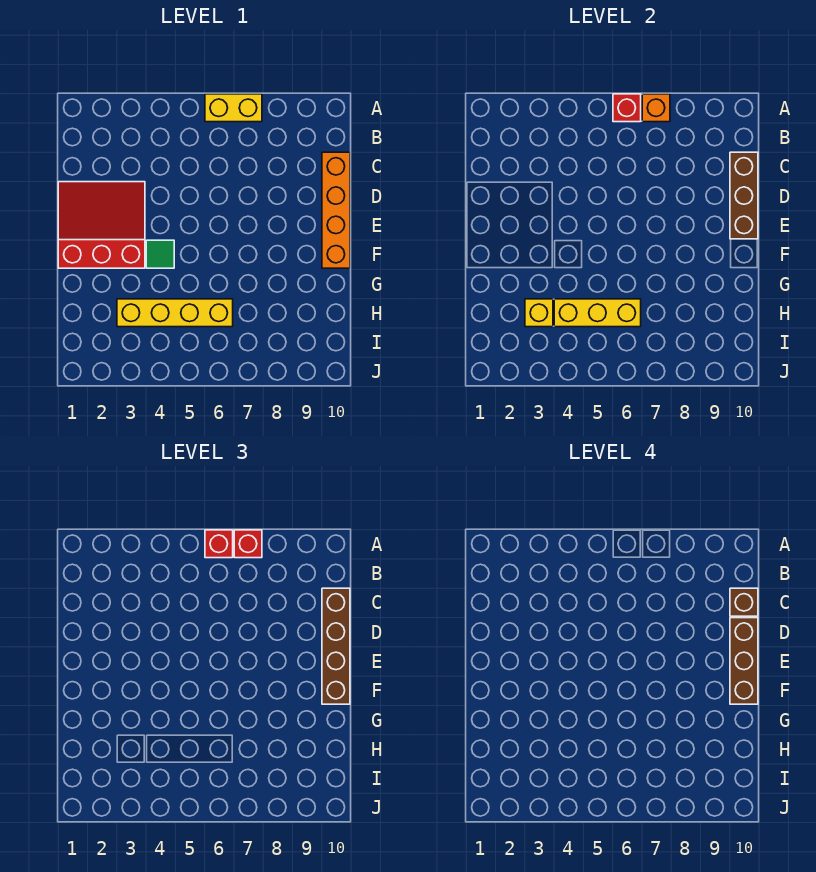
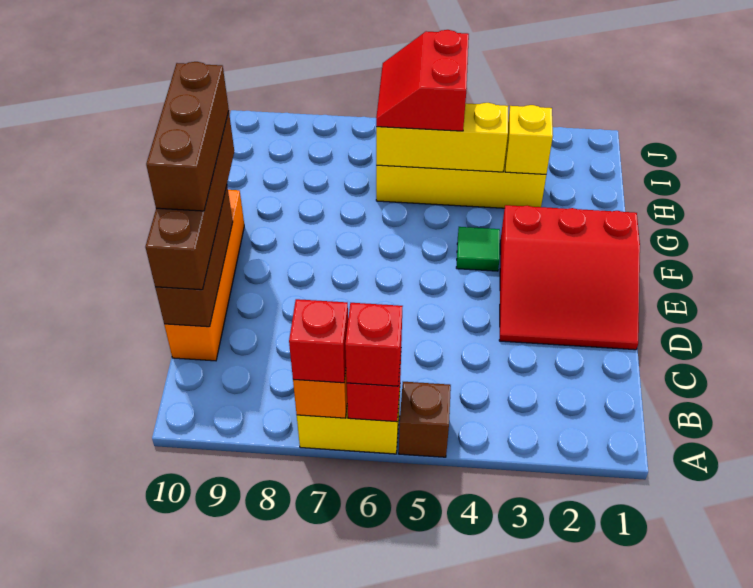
brown 1x1 brick [730,588,758,616] -> brown 1x1 brick moved to [399,382,451,457]
none -> red 2x2 slope [376,30,469,131]

